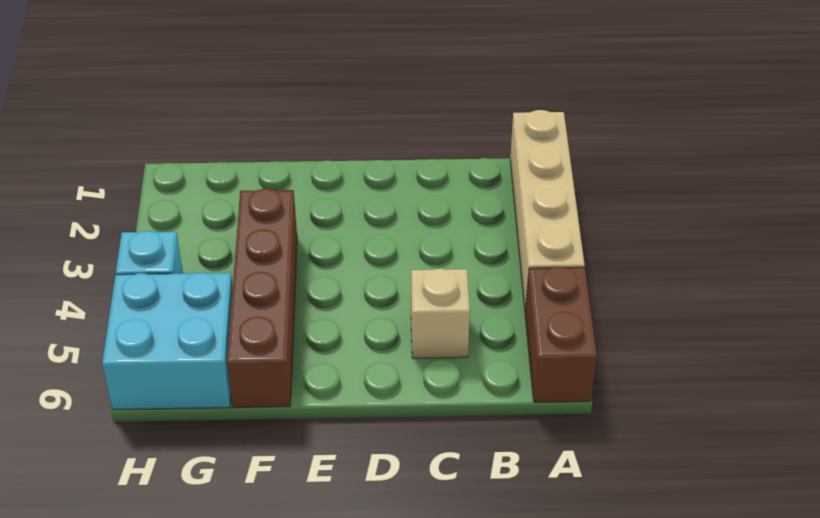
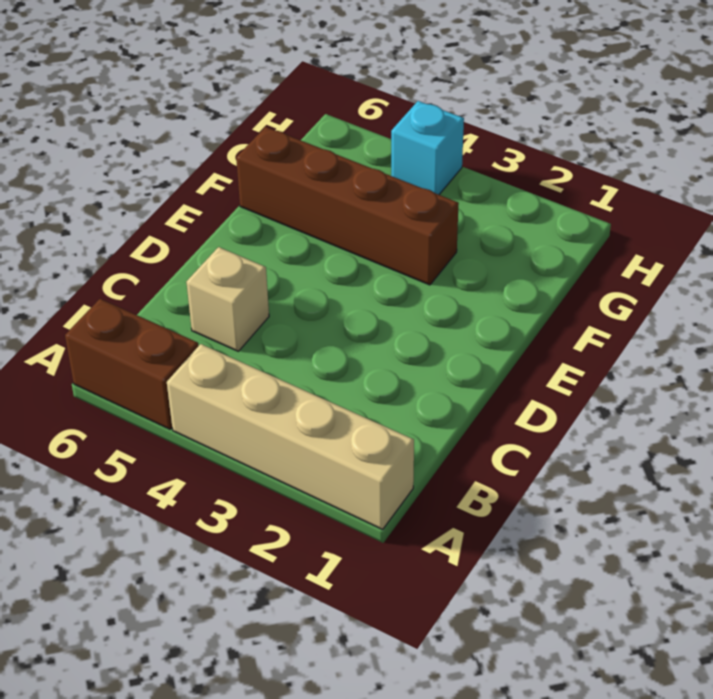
cyan 2x2 brick [102,272,233,409] -> none

